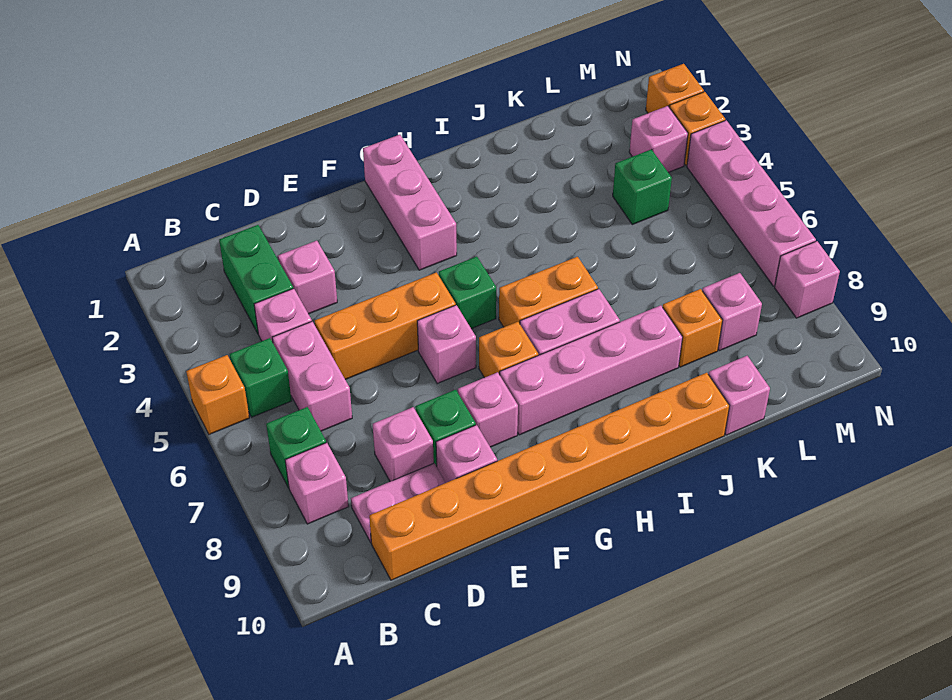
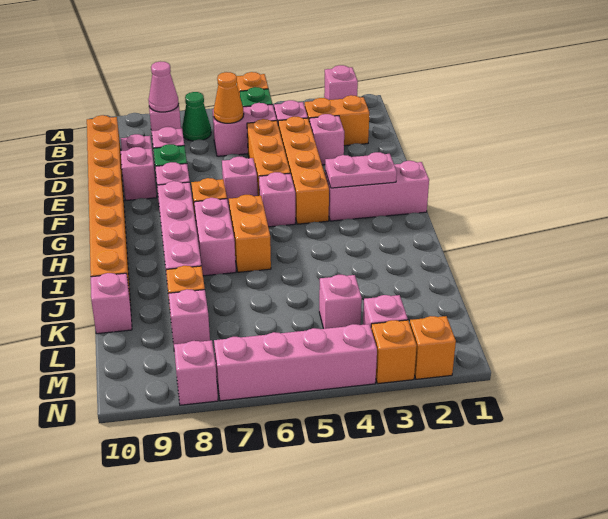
none -> pink 1x1 brick [324,65,358,100]
green 1x1 brick [266,407,326,488] -> green 1x1 cone [182,92,211,141]
none -> pink 1x1 cone [149,62,179,112]
green 1x2 brick [219,225,293,333] -> orange 1x2 brick [305,95,369,146]
none -> orange 1x1 cone [214,72,244,123]
none -> orange 1x4 brick [278,117,329,224]
none -> pink 1x2 plate [325,152,397,188]
green 1x1 brick [439,257,496,329] -> pink 1x1 brick [259,172,295,227]
green 1x1 brick [613,149,672,225] -> pink 1x1 brick [319,275,362,329]

